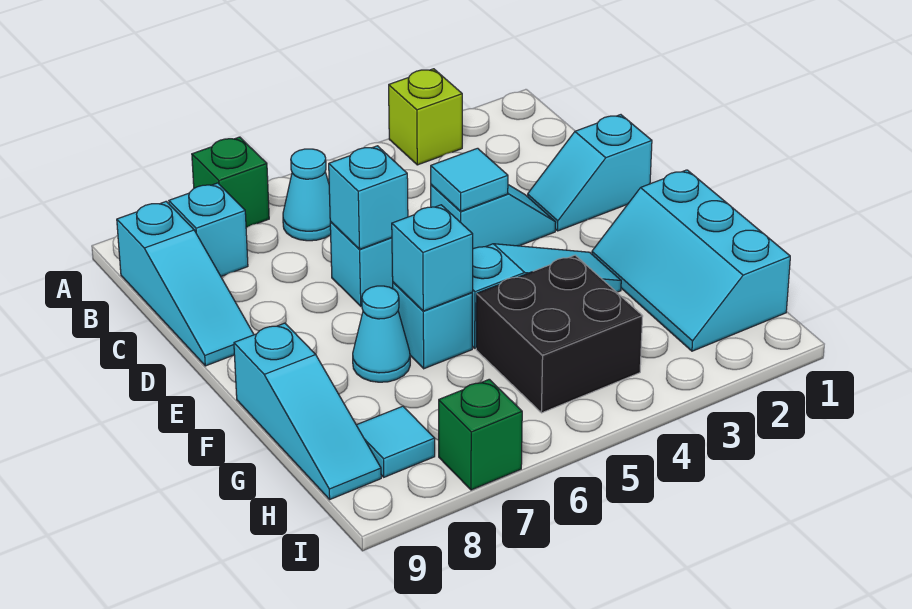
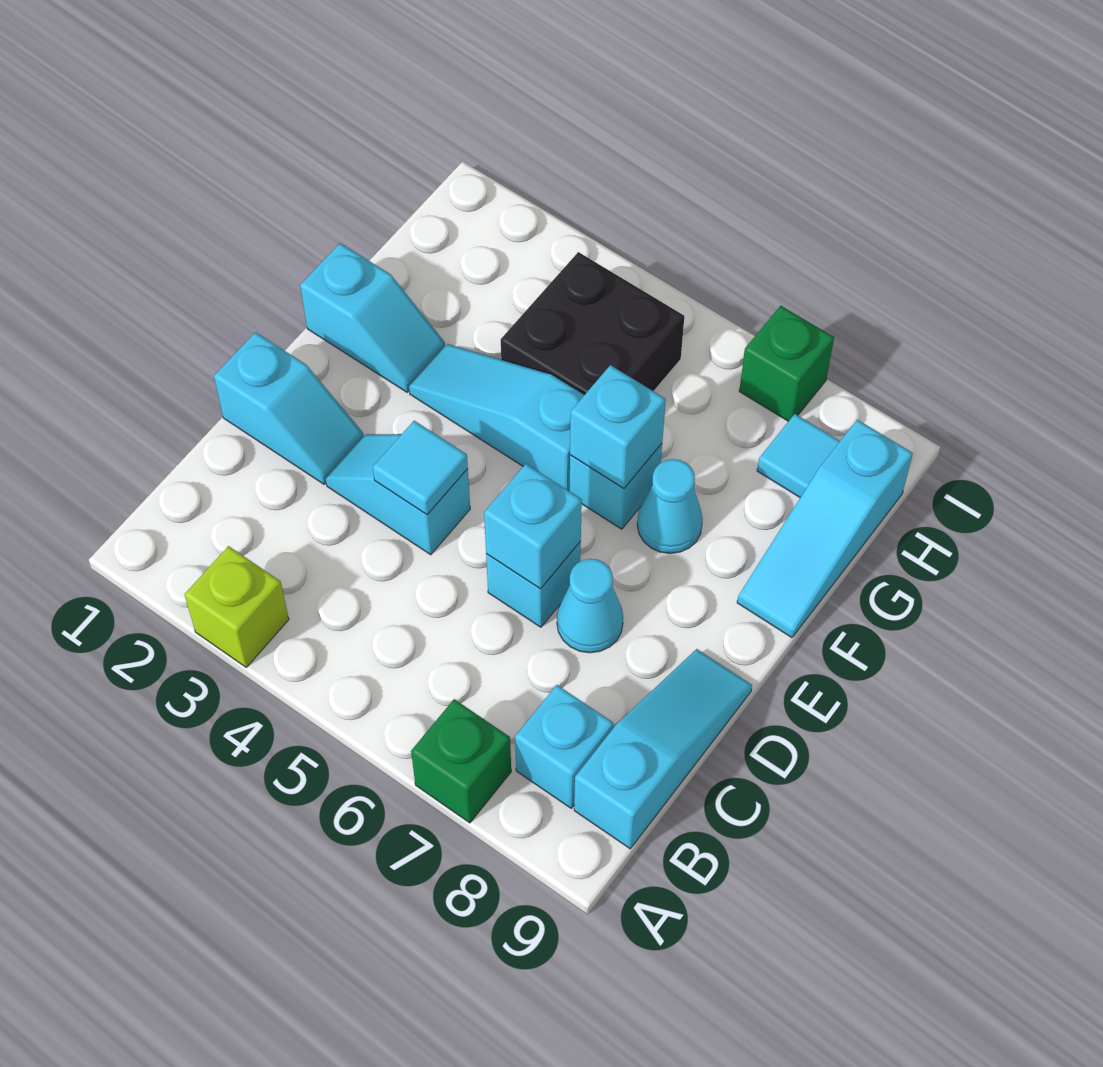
cyan 1x1 cone [283,149,331,241] -> cyan 1x1 cone moved to [557,559,623,653]
cyan 2x3 slope [592,170,790,351] -> cyan 1x2 slope [300,243,445,392]
cyan 1x3 slope [234,323,381,499] -> cyan 1x3 slope turned to [737,420,913,638]

